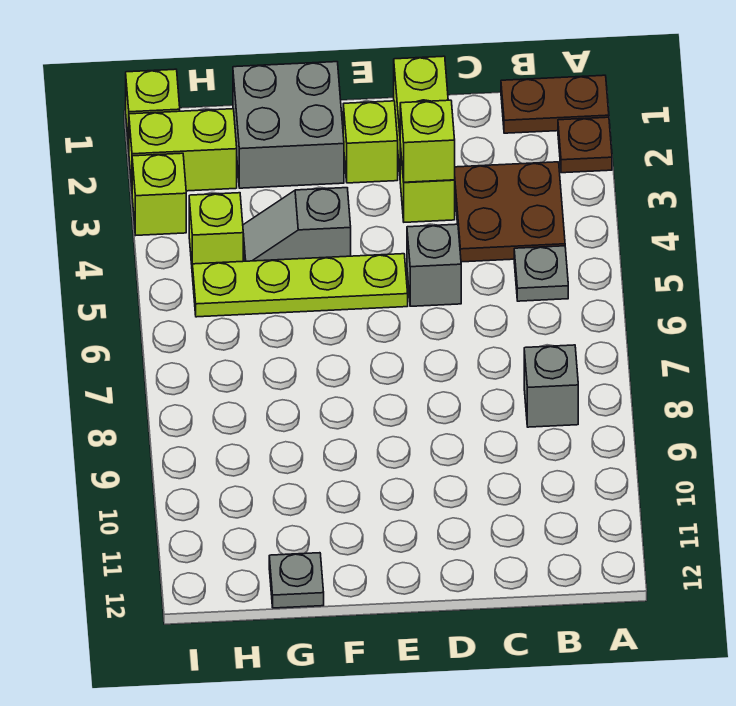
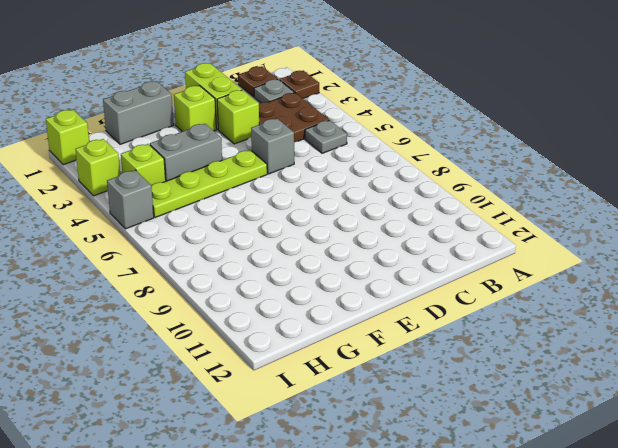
brown 1x2 plate [501,75,609,133] -> brown 1x1 plate [238,66,278,97]
grey 1x1 brick [524,345,578,427] -> grey 1x1 brick moved to [107,170,154,229]
lime 1x1 brick [400,100,455,182] -> none
grey 2x2 brick [233,62,344,188] -> grey 1x2 brick [103,81,174,144]
grey 1x2 slope [243,188,351,261] -> grey 1x2 brick [150,124,222,181]
grey 1x1 plate [269,553,324,608] -> grey 1x1 plate moved to [254,79,294,103]
lime 1x2 brick [129,109,237,191] -> none

